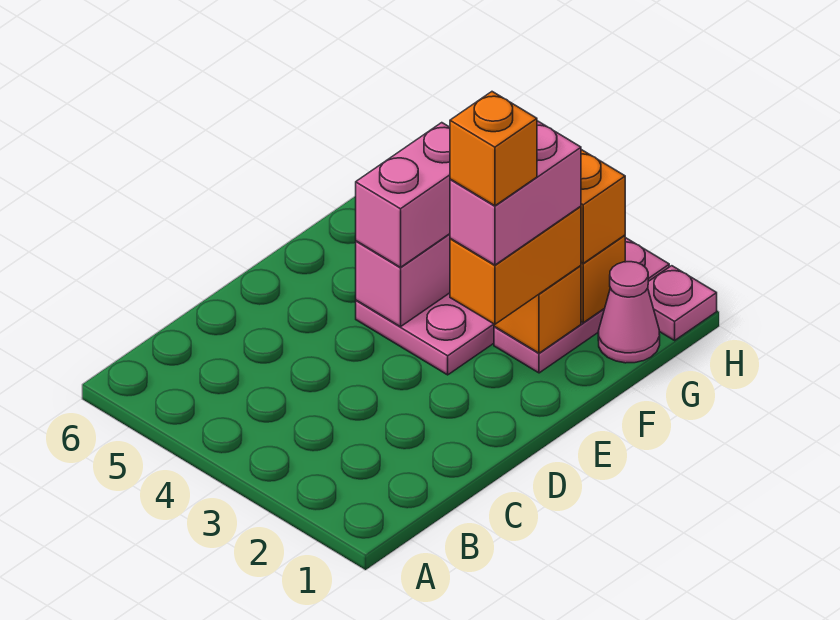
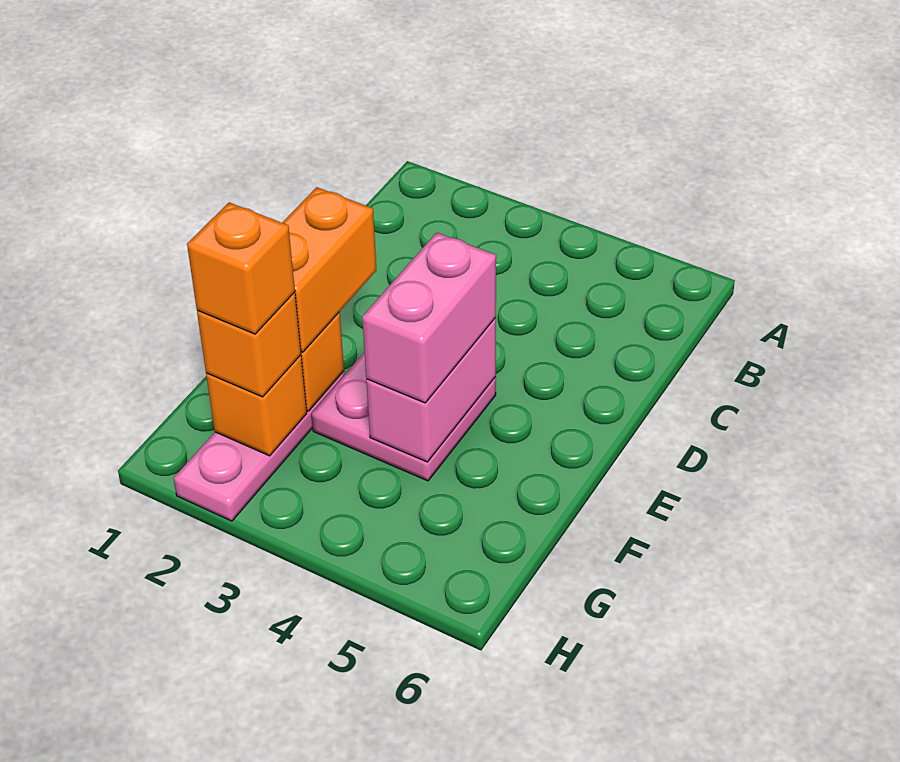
pink 1x2 brick [450,121,581,265] -> none
orange 1x1 brick [450,92,537,206] -> orange 1x1 brick moved to [187,203,295,334]
pink 1x1 cone [598,262,660,363] -> none
pink 1x1 plate [648,266,717,340] -> none

